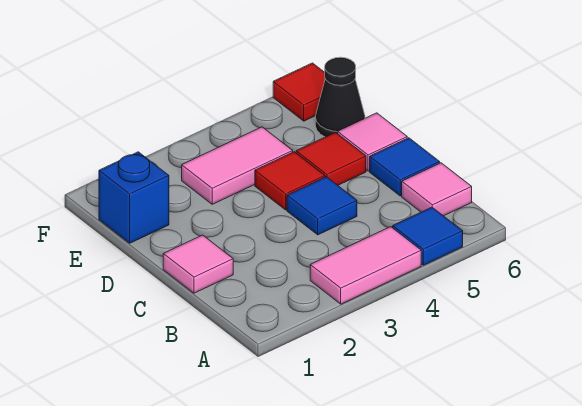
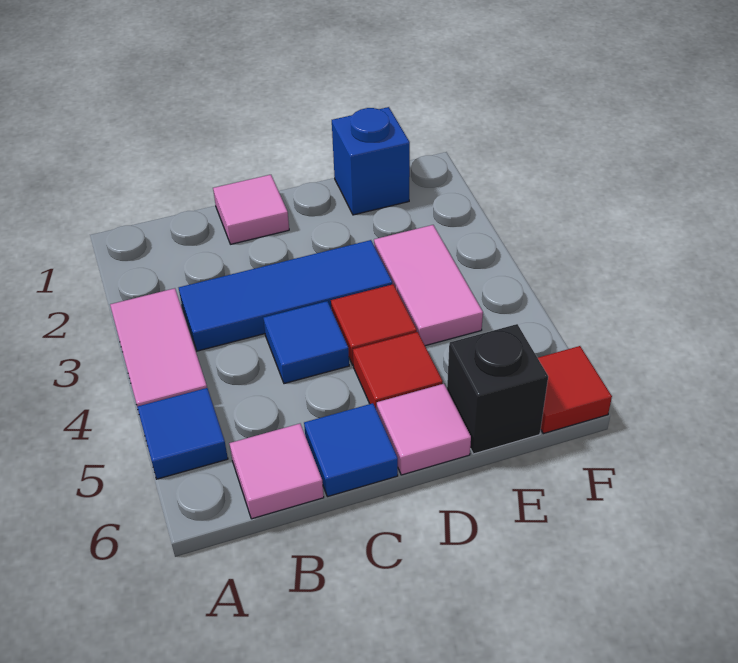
none -> blue 1x3 tile [179,240,392,351]
black 1x1 cone [315,57,365,137] -> black 1x1 brick [447,324,548,454]

